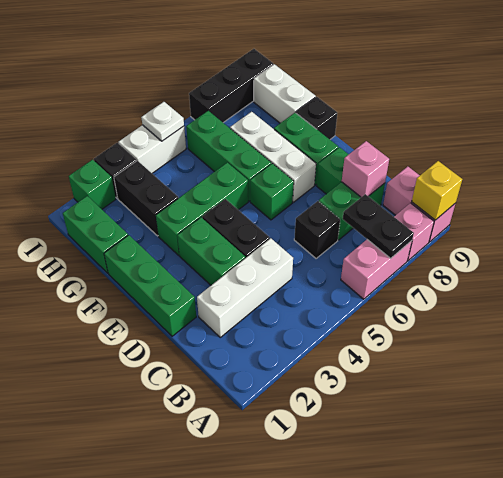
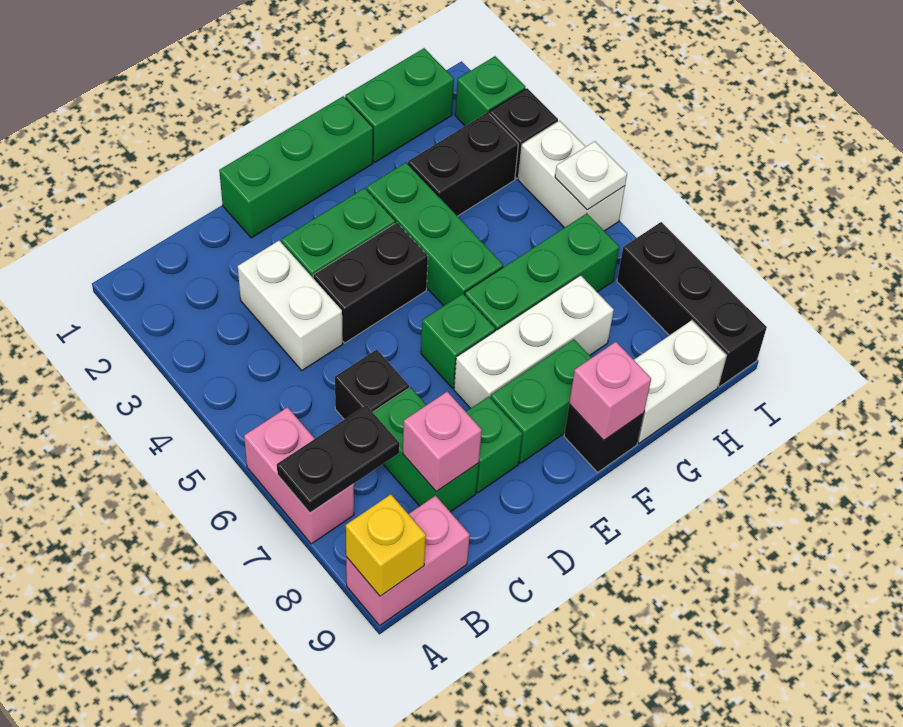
pink 1x1 brick [394,203,434,261] -> pink 1x1 brick moved to [569,342,651,440]
white 1x3 brick [197,238,293,337] -> white 1x2 brick [238,241,343,370]

